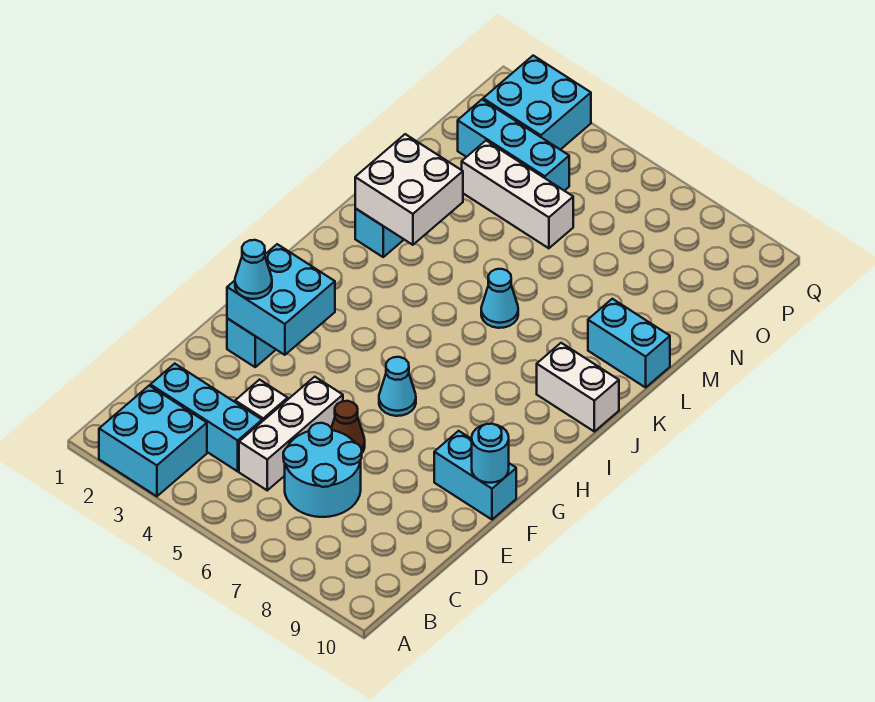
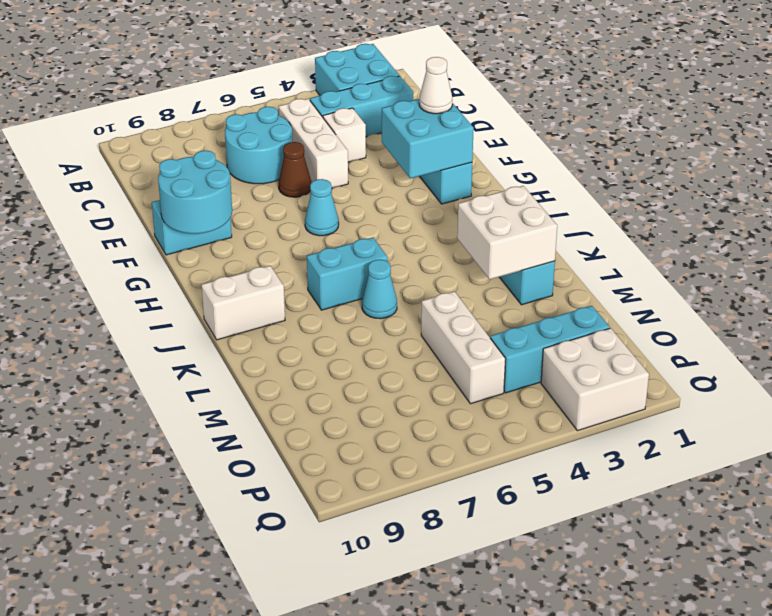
cyan 1x1 cone [235,240,272,299] -> white 1x1 cone [419,57,452,114]
cyan 1x1 round brick [472,424,509,483] -> cyan 2x2 round brick [158,150,232,234]
cyan 1x2 brick [588,299,670,387] -> cyan 1x2 brick moved to [307,238,388,310]
white 1x3 brick [462,141,573,248] -> white 1x3 brick turned to [421,291,505,404]
cyan 2x2 brick [483,56,591,150] -> white 2x2 brick [541,328,649,431]

